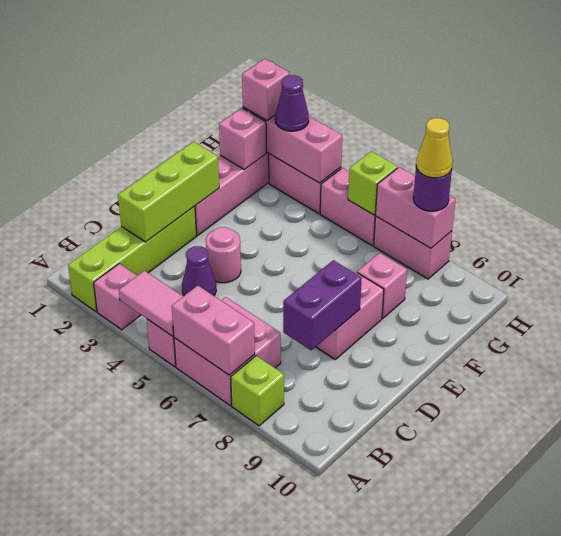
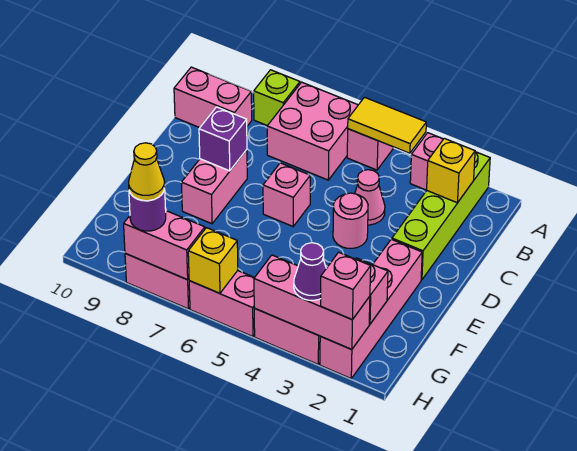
pink 1x2 tile [119,271,183,336] -> yellow 1x2 tile [348,97,426,153]
pink 1x2 brick [172,286,255,375] -> pink 1x2 brick moved to [174,67,252,128]
none -> yellow 1x1 brick [427,138,475,203]
lime 1x3 brick [118,142,219,242] -> none
purple 1x1 cone [182,246,216,296] -> pink 1x1 cone [355,170,385,225]
purple 1x2 brick [283,260,362,350] -> purple 1x1 brick [199,107,247,171]
pink 1x1 brick [357,253,407,318] -> pink 1x1 brick moved to [263,163,310,226]
lime 1x1 brick [348,151,398,215] -> yellow 1x1 brick [188,228,238,293]

